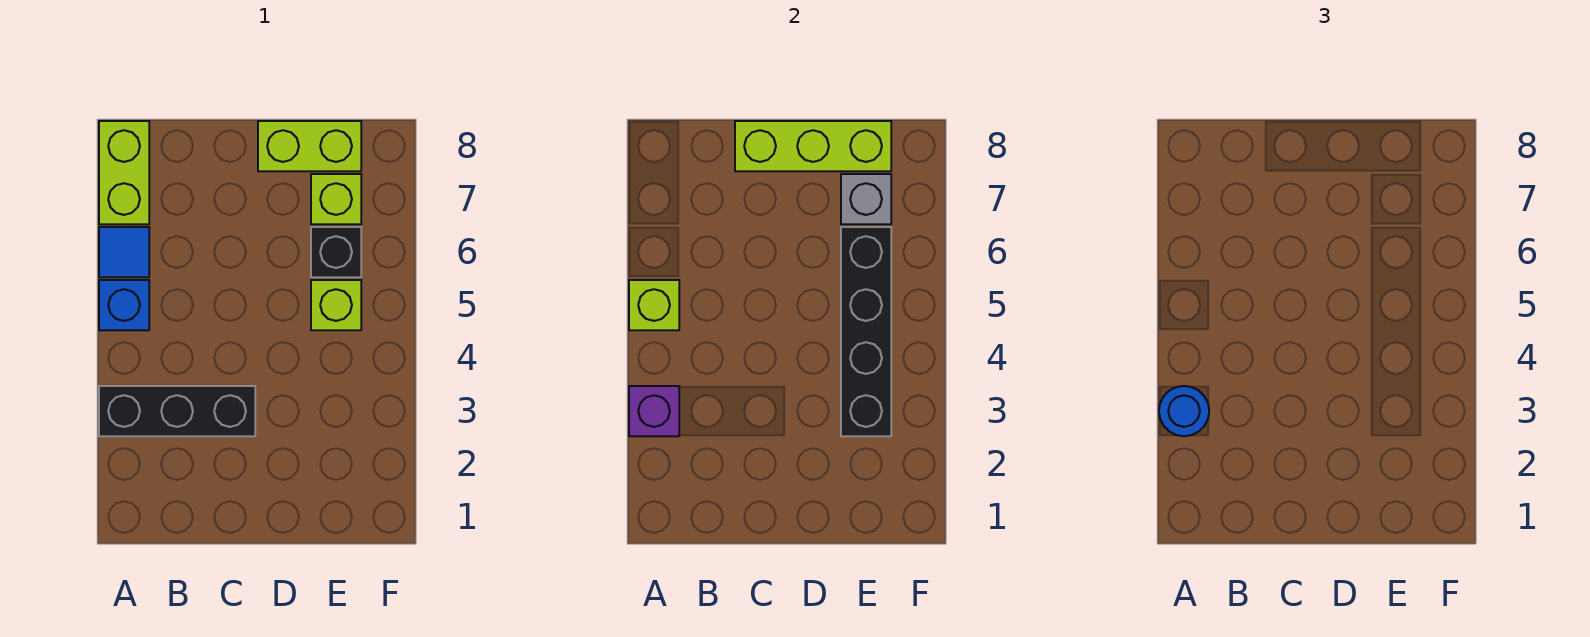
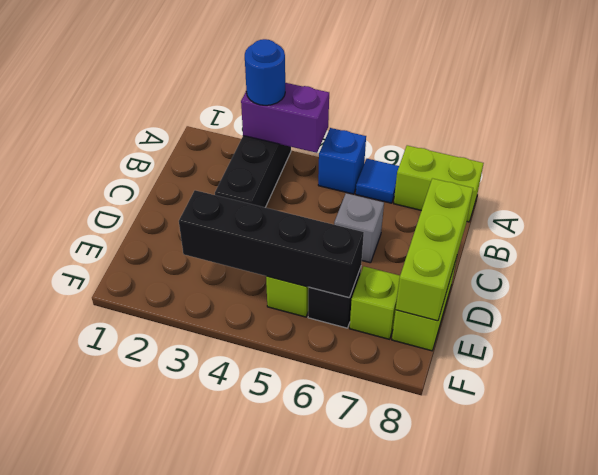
purple 1x1 brick [629,386,679,436] -> purple 1x2 brick [241,83,329,153]
lime 1x1 brick [629,280,679,330] -> none
grey 1x1 brick [841,174,891,224] -> grey 1x1 brick moved to [334,193,384,263]

